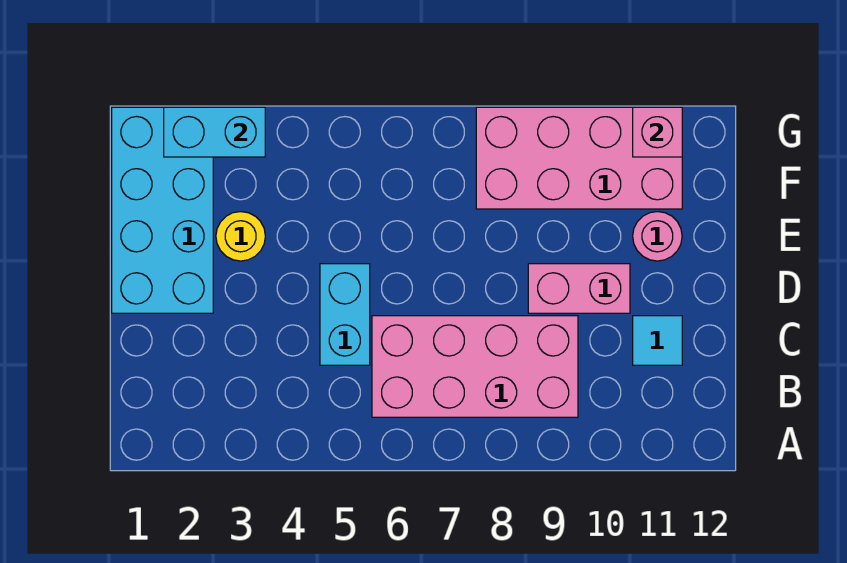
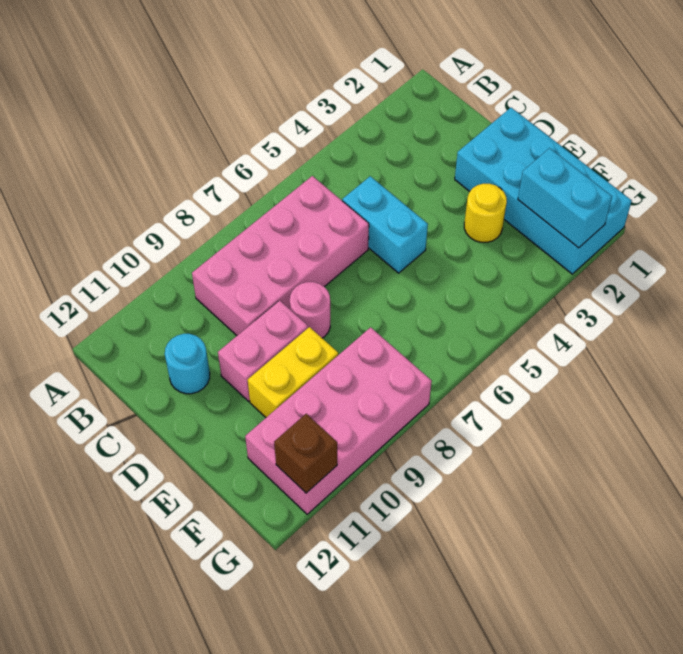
cyan 1x1 tile [633,316,682,365] -> cyan 1x1 round brick [165,334,210,394]
none -> yellow 1x2 brick [248,327,338,417]
pink 1x1 round brick [633,212,682,261] -> pink 1x1 round brick moved to [290,282,330,338]
cyan 1x2 brick [164,107,265,157] -> cyan 1x2 brick turned to [518,148,612,248]
pink 1x1 brick [633,107,682,157] -> brown 1x1 brick [274,414,337,493]

